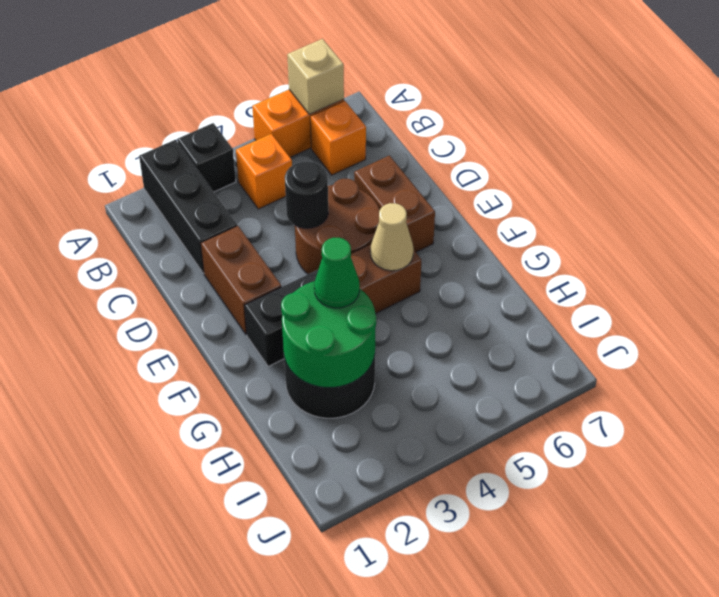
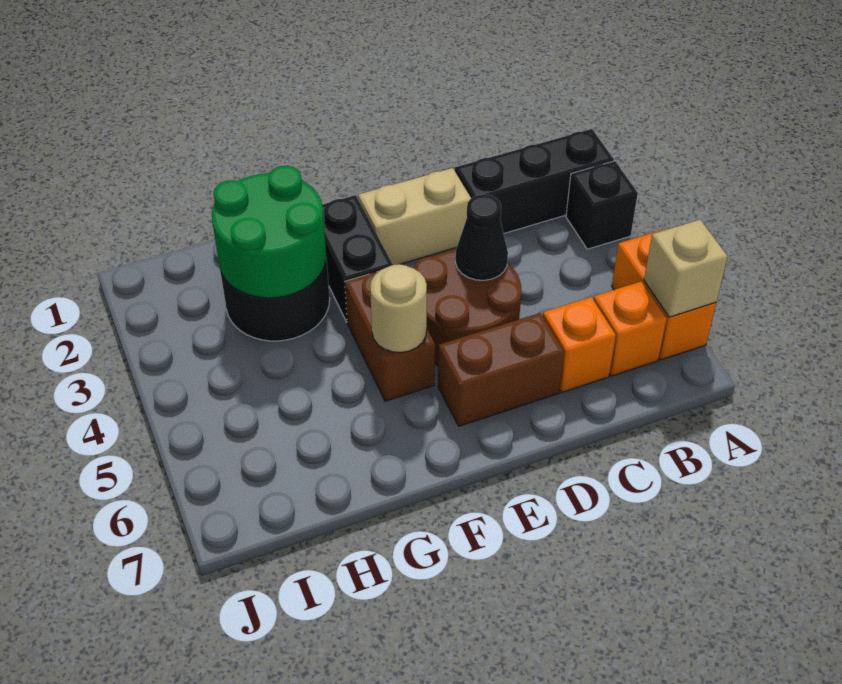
orange 1x1 brick [236,134,292,209] -> orange 1x1 brick moved to [543,297,616,393]
brown 1x2 brick [201,226,281,335] -> tan 1x2 brick [358,168,471,265]
black 1x1 round brick [285,161,328,228] -> black 1x1 cone [455,194,508,280]
tan 1x1 cone [370,203,414,271] -> tan 1x1 round brick [370,264,427,353]
green 1x1 cone [314,238,360,308] -> none

